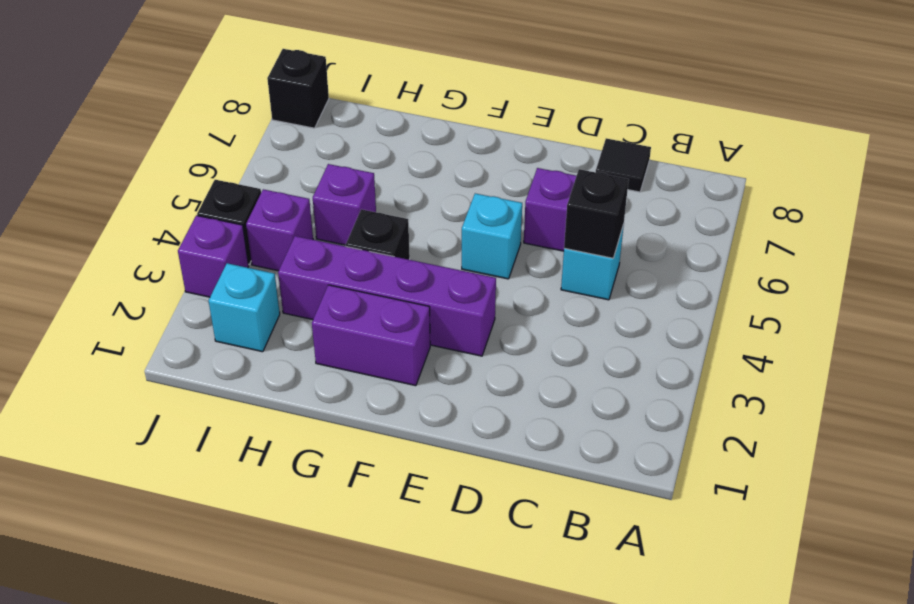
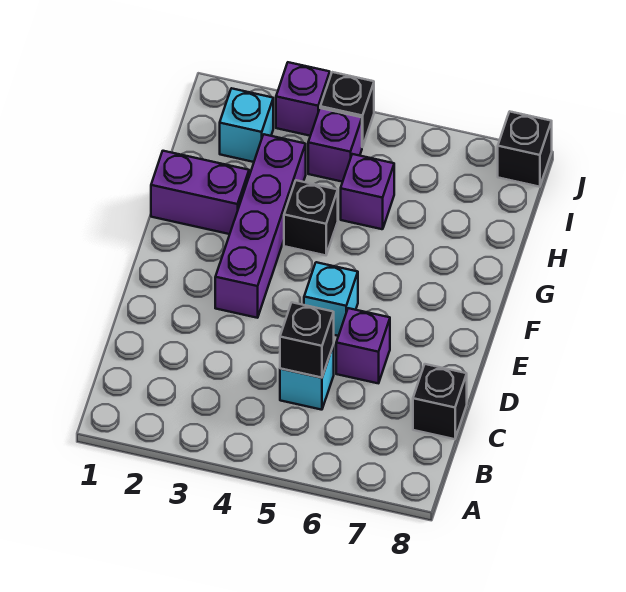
black 1x1 tile [596,138,651,192] -> black 1x1 brick [413,364,467,439]
purple 1x2 brick [312,285,430,386] -> purple 1x2 brick turned to [151,151,249,234]

